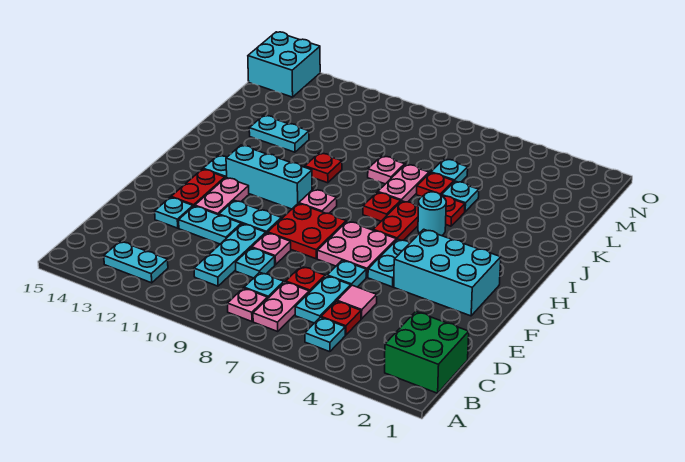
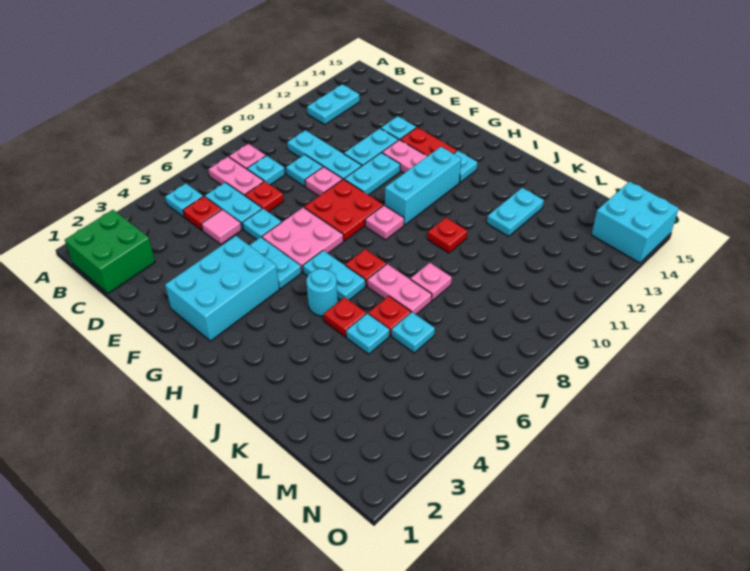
red 1x2 plate [373,201,418,241] -> cyan 1x2 plate [303,250,365,300]

